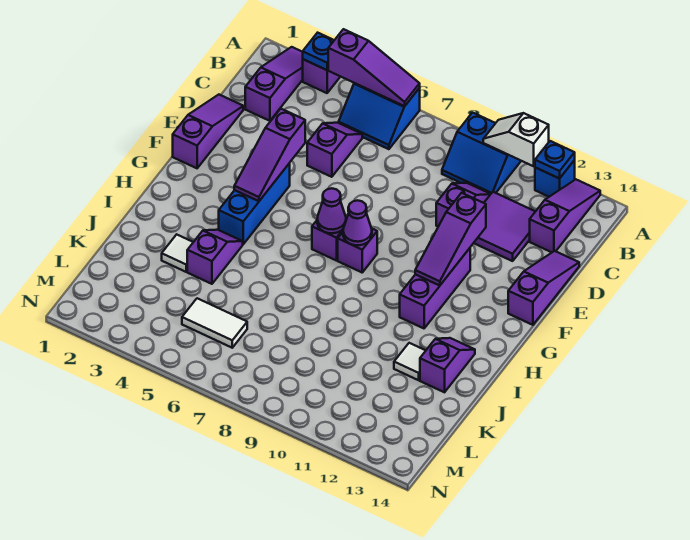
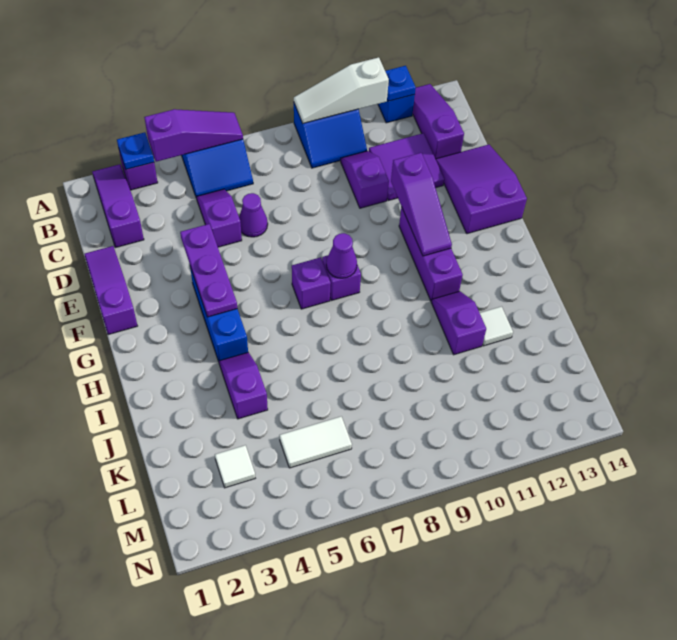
white 1x2 slope [483,113,549,166] -> white 1x3 slope [294,57,389,123]
purple 1x3 slope [508,251,579,325] -> purple 2x3 slope [436,145,527,234]
purple 1x3 slope [234,109,305,201] -> purple 1x3 plate [180,224,237,317]
purple 1x1 cone [317,188,346,233] -> purple 1x1 cone moved to [239,193,268,237]
purple 1x2 slope [420,338,475,392] -> purple 1x2 slope moved to [431,291,486,355]
white 1x1 tile [162,234,193,272] -> white 1x1 tile moved to [215,445,255,488]

